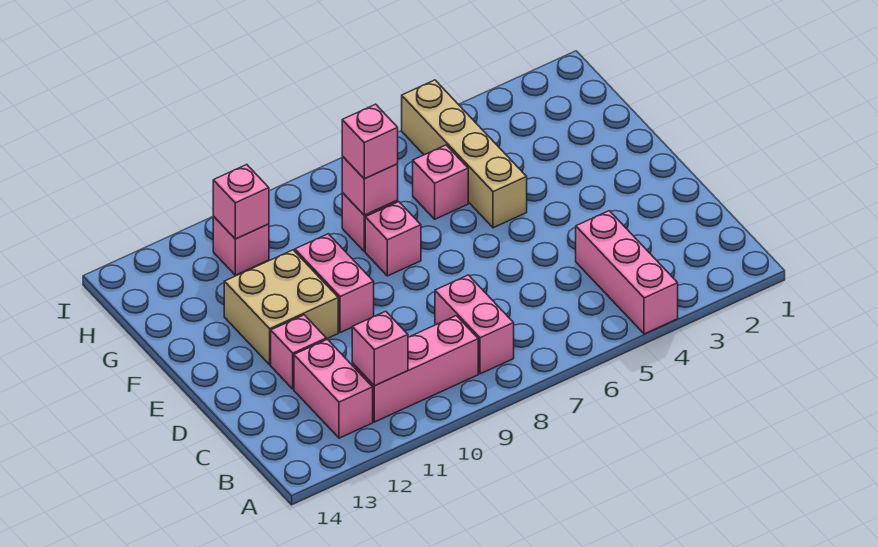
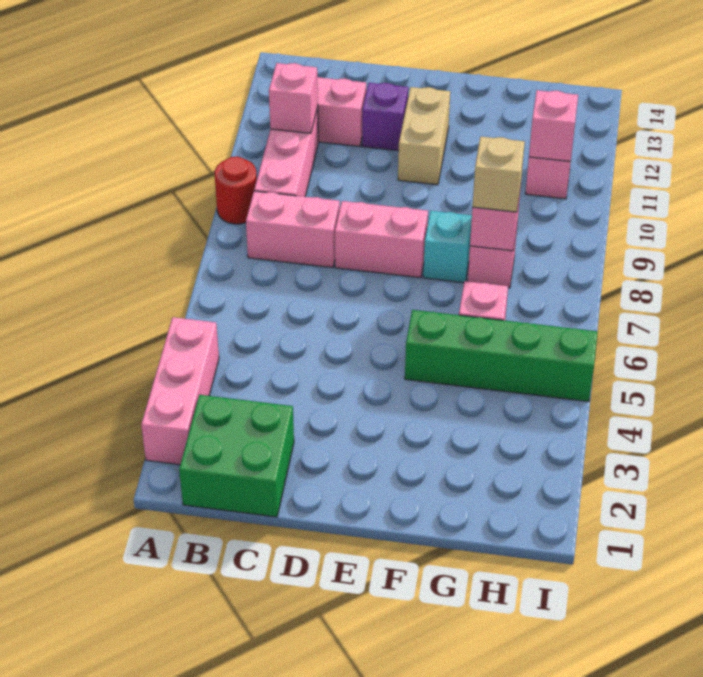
pink 1x3 brick [576,211,678,334] -> pink 1x3 brick turned to [141,317,219,465]
none -> red 1x1 round brick [215,157,257,224]
none -> green 2x2 brick [179,395,294,517]
pink 1x1 brick [271,315,326,389] -> purple 1x1 brick [362,83,408,151]
pink 1x2 brick [295,234,374,333] -> pink 1x2 brick moved to [335,201,428,278]
tan 2x2 brick [224,250,338,365] -> tan 1x2 brick [398,87,450,185]
tan 1x4 brick [402,80,527,228] -> green 1x4 brick [405,310,598,402]
pink 1x1 brick [365,202,421,276] -> cyan 1x1 brick [423,211,472,283]
pink 1x1 brick [342,104,398,179] -> tan 1x1 brick [473,137,525,212]

